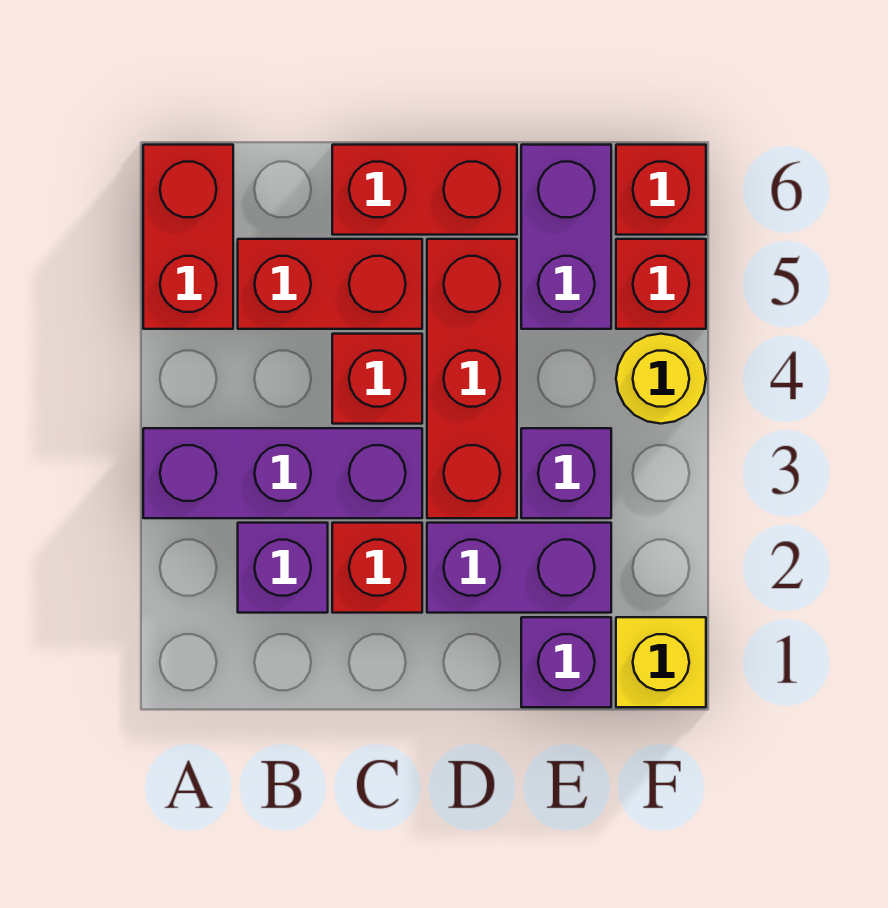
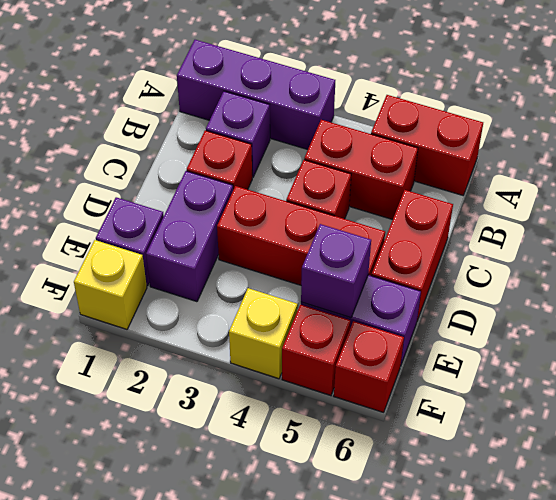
purple 1x3 brick [143,428,422,518] -> purple 1x3 brick turned to [177,40,335,150]
red 1x2 brick [238,239,422,329] -> red 1x2 brick turned to [304,120,418,220]
purple 1x1 brick [521,428,611,518] -> purple 1x1 brick moved to [301,224,371,317]
yellow 1x1 round brick [616,334,706,424] -> yellow 1x1 brick [229,288,298,379]

